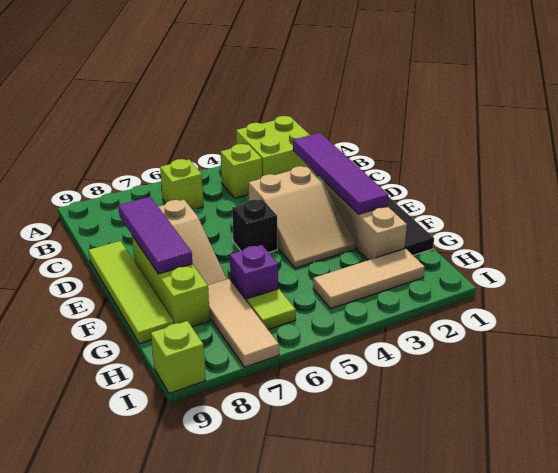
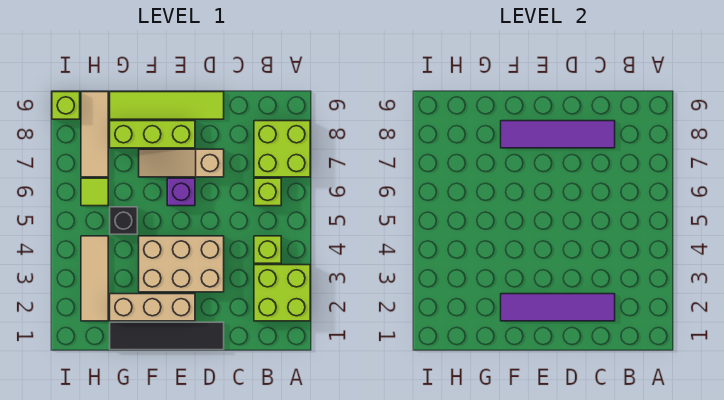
none -> lime 2x2 brick [254,121,310,177]
tan 2x3 slope [249,166,356,268] -> tan 2x3 brick [139,236,224,292]
purple 1x3 tile [118,197,192,274] -> purple 1x4 tile [501,121,615,148]
black 1x1 brick [232,199,277,253] -> black 1x1 brick moved to [110,207,137,234]
purple 1x1 brick [230,245,278,302] -> purple 1x1 brick moved to [167,178,195,206]
tan 1x3 tile [208,279,279,367] -> tan 1x3 tile turned to [81,92,108,177]

